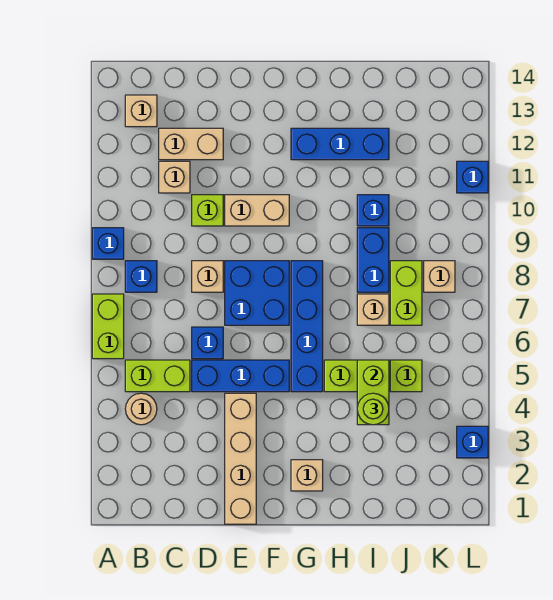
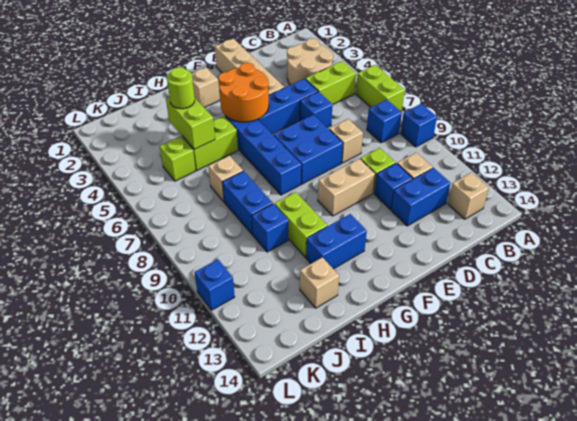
tan 1x1 round brick [125,393,157,425] -> tan 2x2 round brick [287,39,333,85]
tan 1x2 brick [159,128,223,160] -> blue 1x2 brick [391,168,451,226]
none -> orange 2x2 round brick [218,63,269,122]
blue 1x3 brick [291,128,389,160] -> blue 1x2 brick [306,214,367,269]
lime 1x2 brick [390,261,422,325] -> lime 1x2 brick moved to [275,192,327,257]
tan 1x1 brick [424,261,455,292] -> tan 1x1 brick moved to [300,257,339,308]
blue 1x1 brick [457,426,488,458] -> blue 1x1 brick moved to [375,163,413,209]

